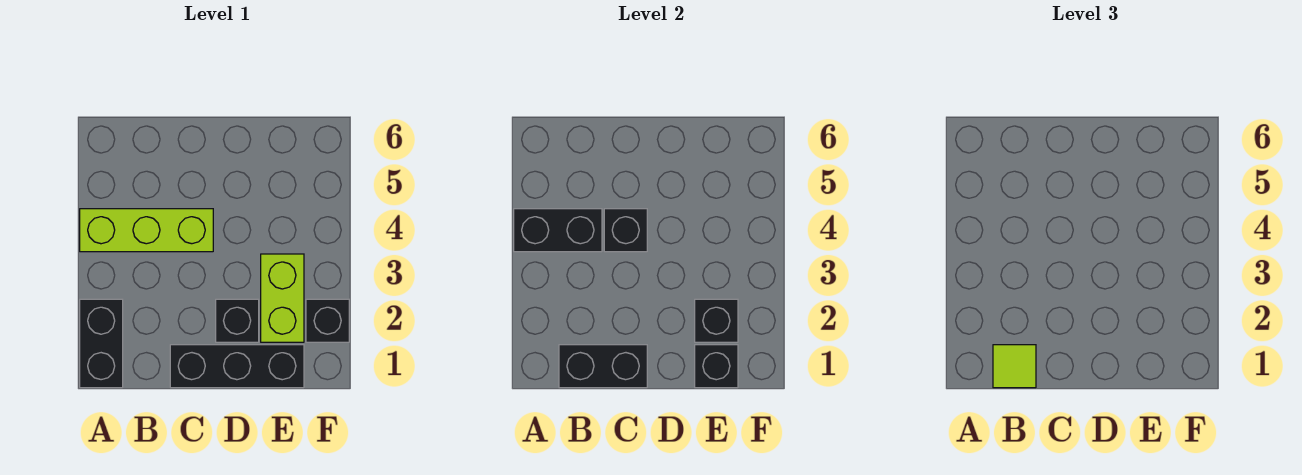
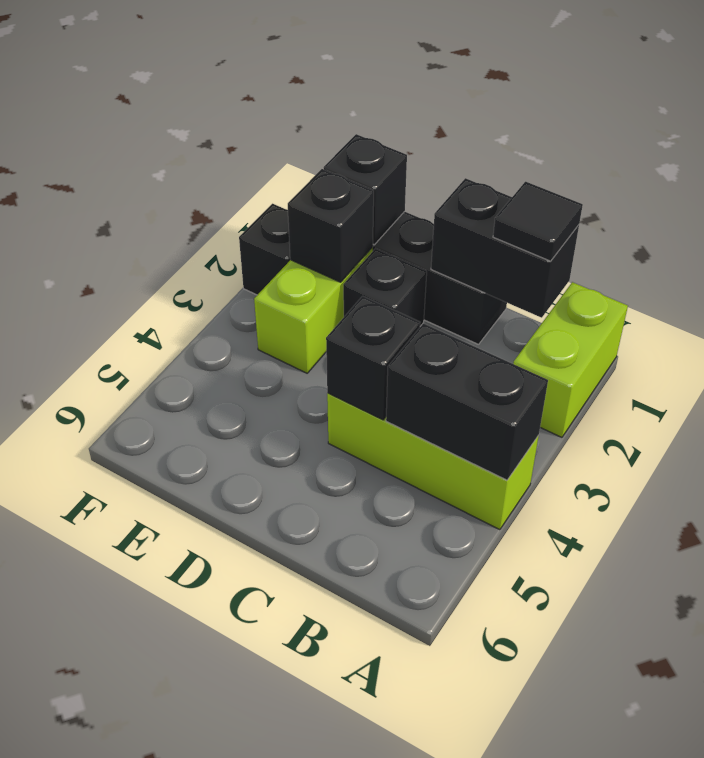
black 1x2 brick [80,299,123,388] -> lime 1x2 brick [513,282,628,437]
lime 1x1 tile [993,345,1036,388] -> black 1x1 tile [493,182,583,261]

